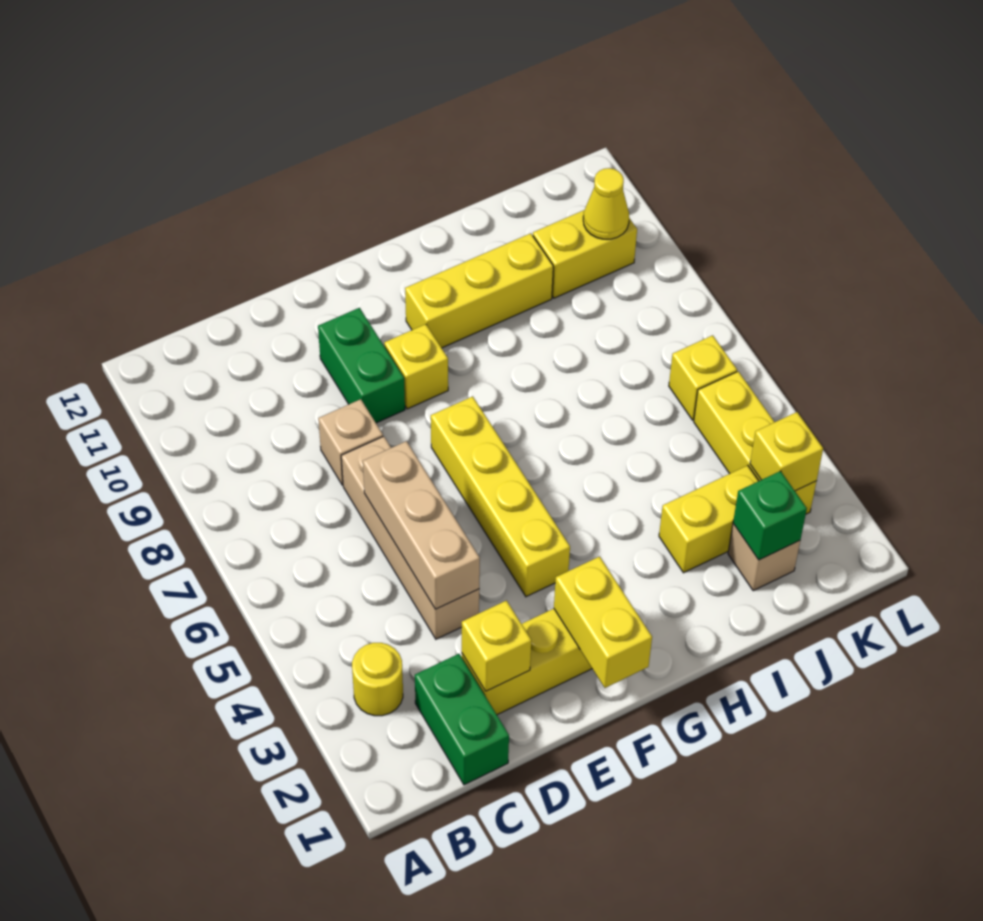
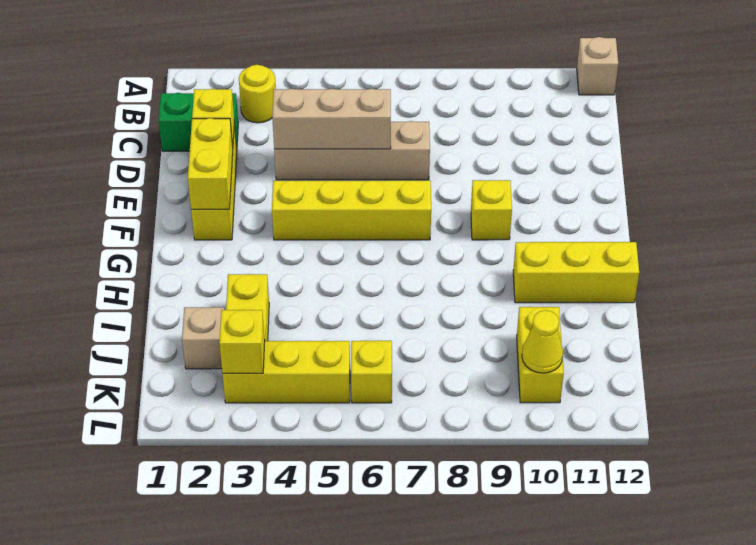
tan 1x1 brick [318,399,383,485] -> tan 1x1 brick moved to [577,37,618,95]
green 1x2 brick [318,308,405,423] -> none
yellow 1x2 brick [554,556,652,688] -> yellow 1x2 brick turned to [188,118,233,209]
yellow 1x3 brick [405,233,553,348] -> yellow 1x3 brick turned to [513,242,639,303]
green 1x1 brick [733,471,807,560] -> none

